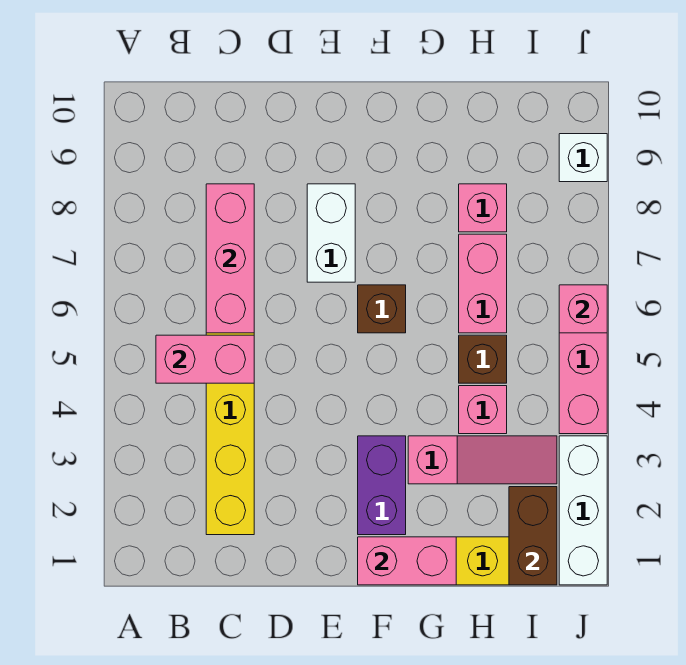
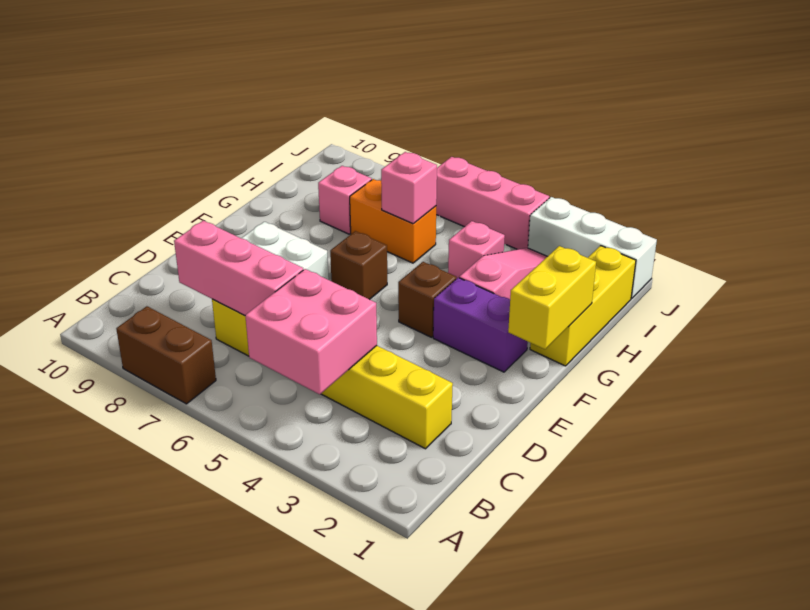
pink 1x2 brick [156,335,254,383] -> pink 2x2 brick [245,269,377,394]
pink 1x2 brick [358,537,456,585] -> yellow 1x2 brick [508,246,596,349]
brown 1x1 brick [459,335,507,383] -> brown 1x1 brick moved to [398,262,456,337]
pink 1x2 brick [459,234,507,333] -> orange 1x2 brick [350,179,436,263]
brown 1x2 brick [509,487,557,585] -> brown 1x2 brick moved to [116,306,216,404]
pink 1x1 brick [559,285,607,333] -> pink 1x1 brick moved to [381,152,437,224]
white 1x1 brick [559,134,607,182] -> none

